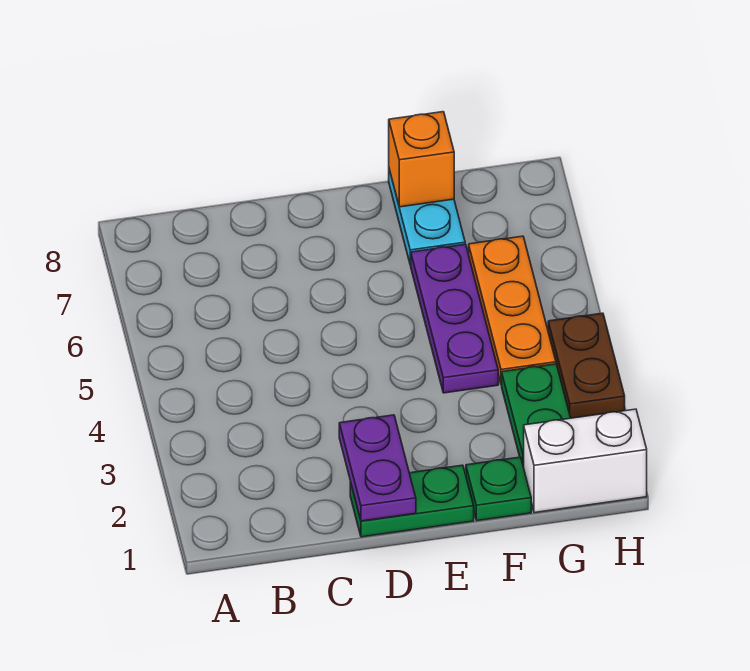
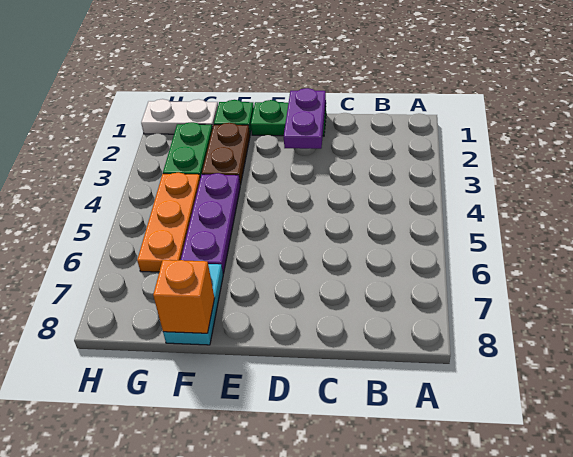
white 1x2 brick [524,409,647,513] -> white 1x2 plate [141,99,218,134]
brown 1x2 plate [548,313,625,418] -> brown 1x2 plate moved to [202,123,250,185]

